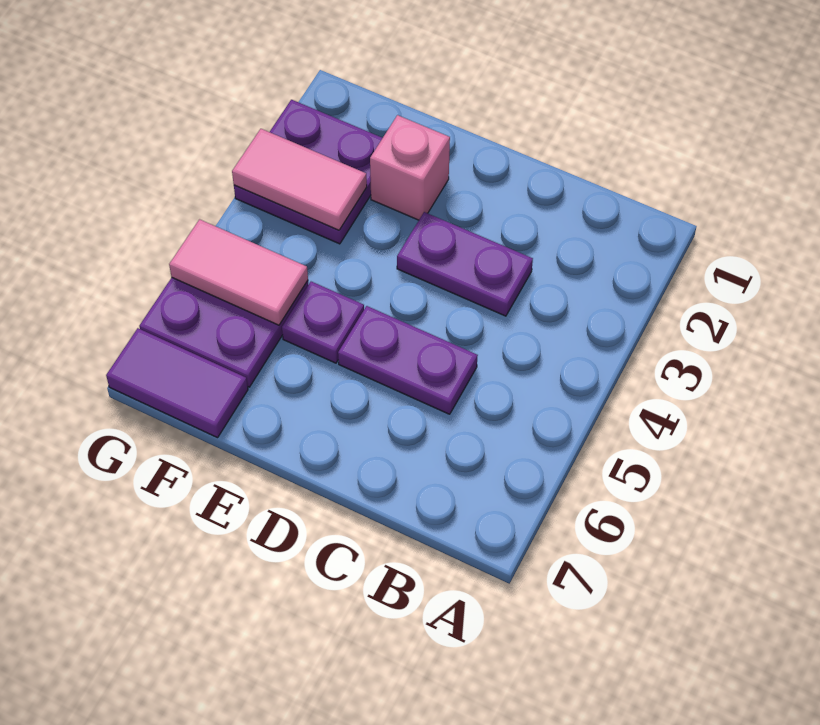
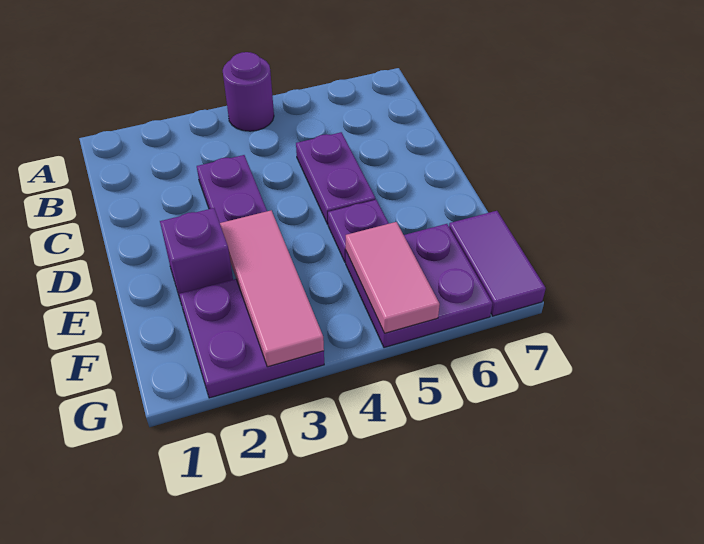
none -> purple 1x1 round brick [223,52,274,131]
pink 1x1 brick [370,115,450,220] -> purple 1x1 brick [160,208,233,301]
pink 1x2 tile [232,129,367,230] -> pink 1x3 tile [220,210,324,367]

